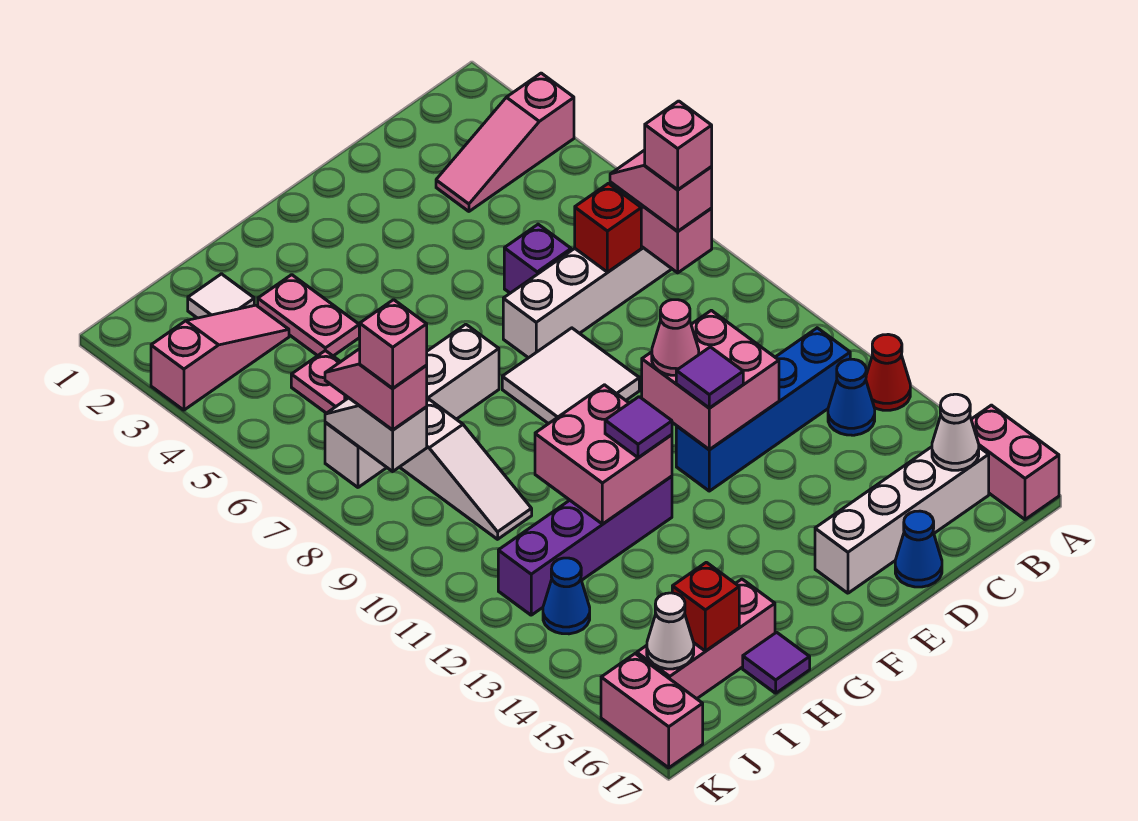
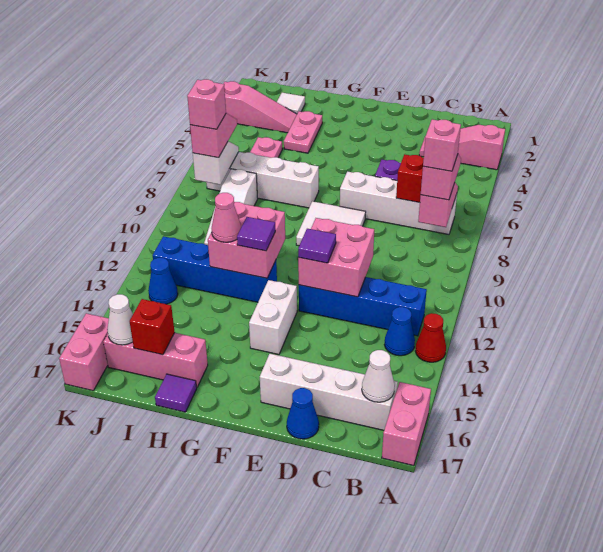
pink 1x1 cone [652,300,699,375] -> pink 1x1 cone moved to [211,193,241,242]
none -> white 1x2 brick [249,280,297,354]
purple 1x4 brick [498,476,672,615] -> blue 1x4 brick [153,236,277,302]

